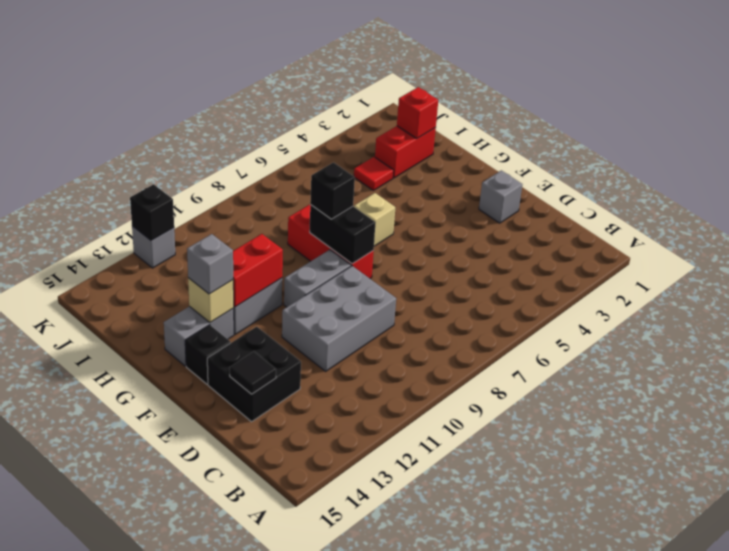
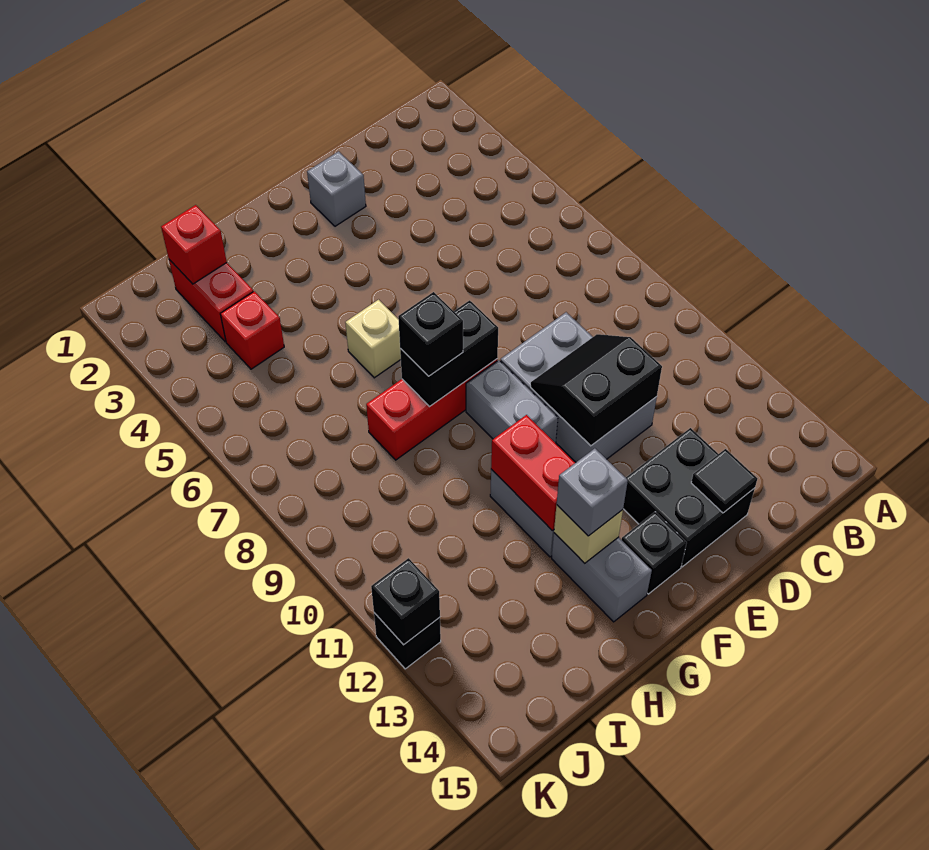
none -> black 2x2 slope [531,334,662,446]
red 1x1 tile [354,157,394,190] -> red 1x1 brick [220,291,284,369]
grey 1x1 brick [132,226,175,268] -> black 1x1 brick [374,613,441,669]

